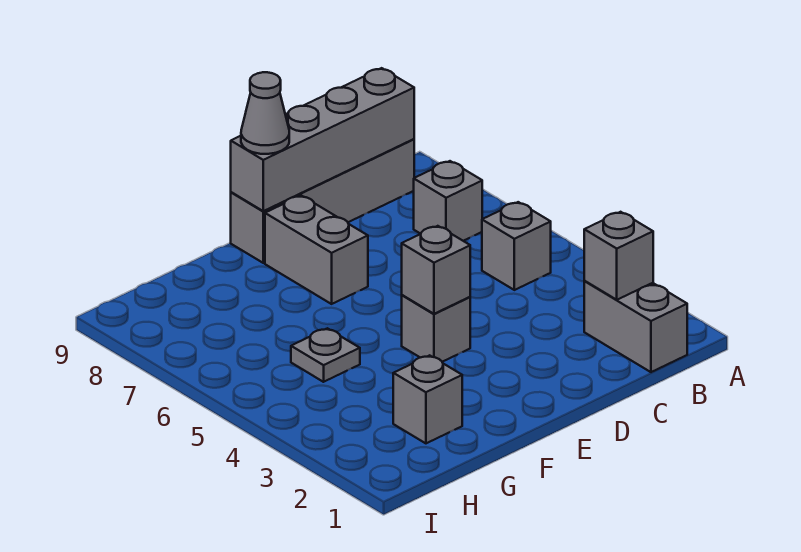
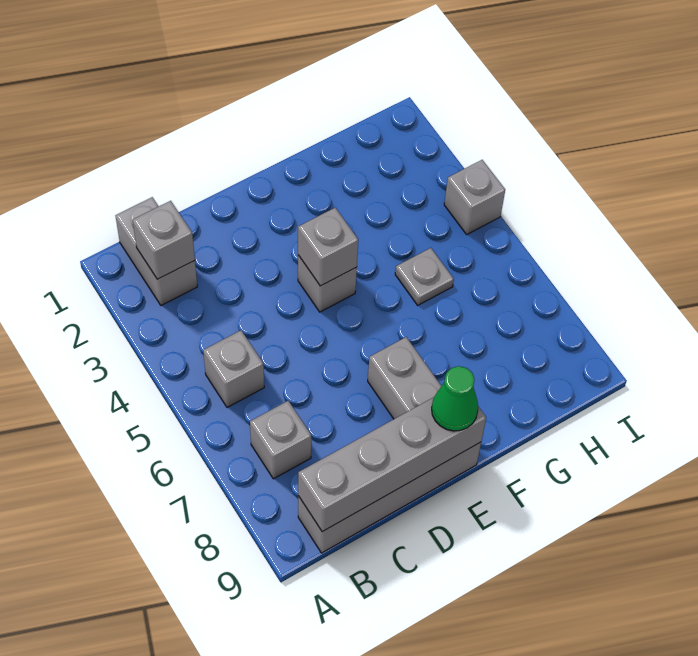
grey 1x1 cone [241,72,289,154] -> green 1x1 cone [432,366,478,431]
grey 1x1 brick [393,355,462,443] -> grey 1x1 brick moved to [444,160,505,234]

